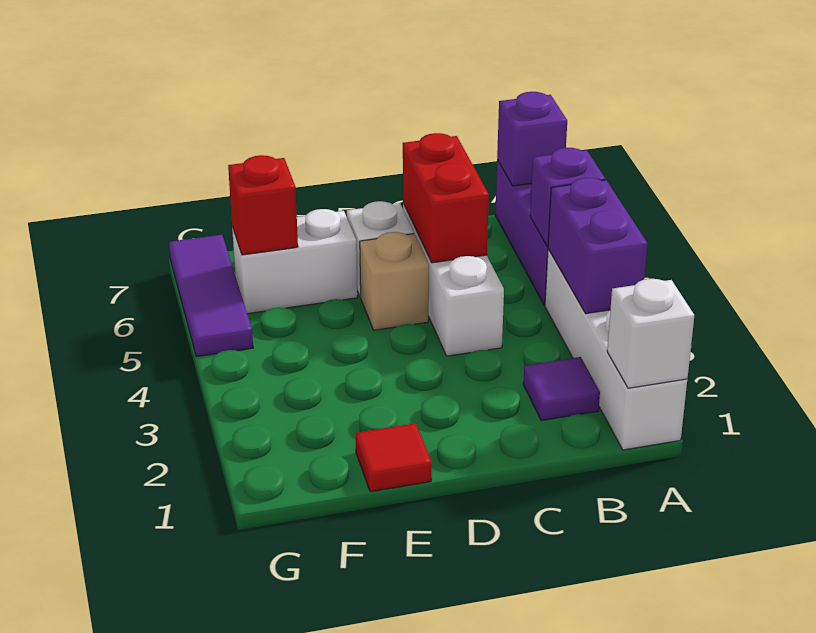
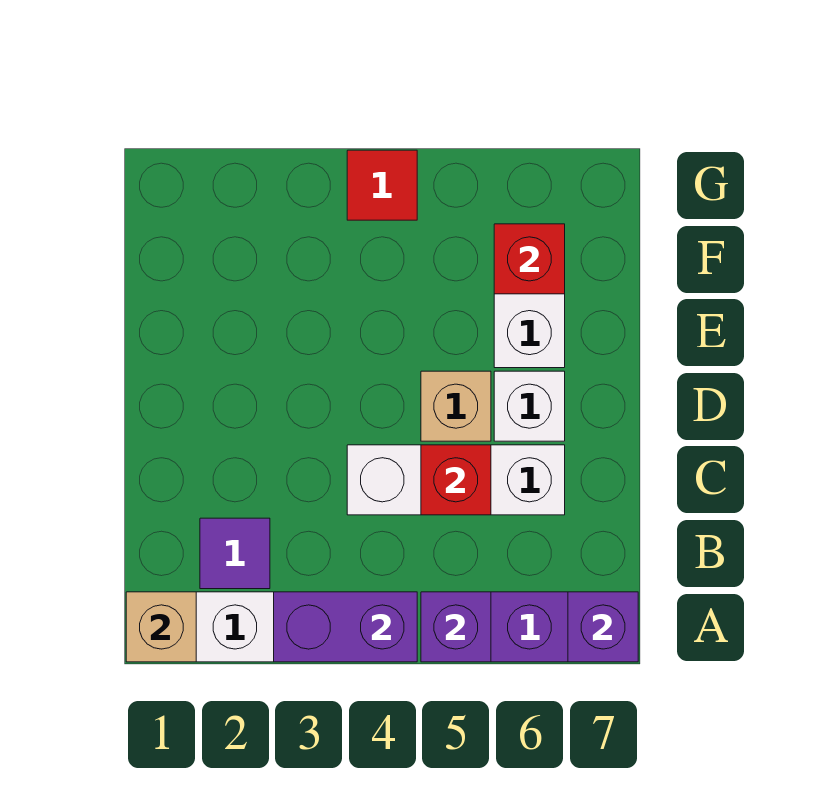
white 1x1 brick [607,279,694,388] -> tan 1x1 brick [126,592,196,662]
red 1x2 brick [403,133,489,263] -> red 1x1 brick [421,445,491,515]
red 1x1 tile [355,423,432,492] -> red 1x1 tile moved to [347,150,417,220]
purple 1x3 tile [169,235,253,357] -> none

